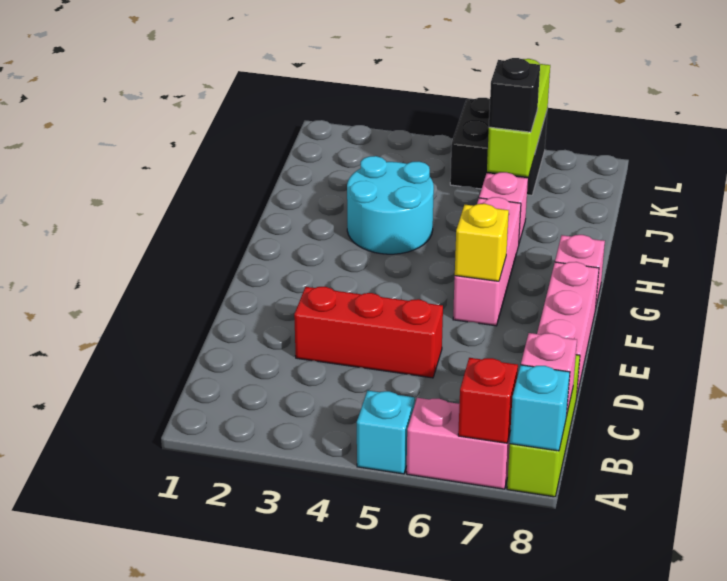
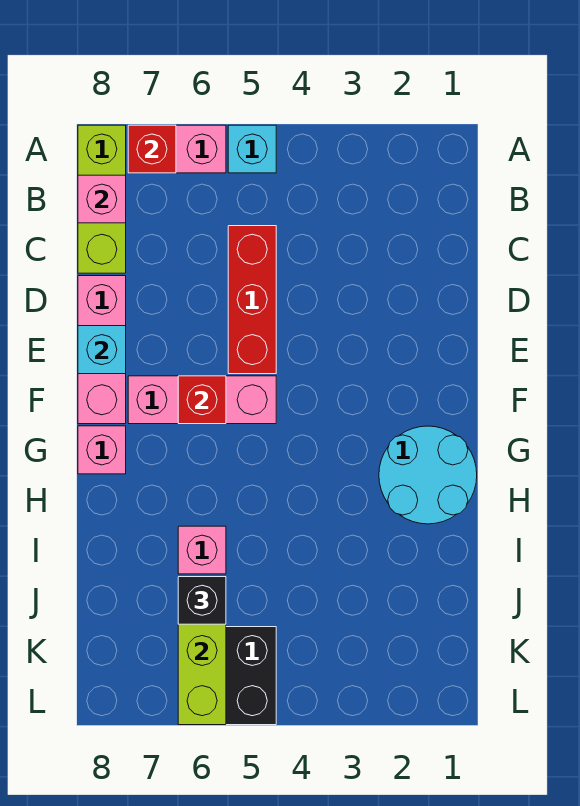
cyan 1x1 brick [510,365,570,451] -> cyan 1x1 brick moved to [78,326,126,374]
red 1x3 brick [294,287,443,378] -> red 1x3 brick turned to [228,226,276,374]
pink 1x3 brick [453,197,521,326] -> pink 1x3 brick turned to [128,376,276,424]
yellow 1x1 brick [455,204,509,281] -> red 1x1 brick [178,376,226,424]
cyan 2x2 round brick [347,156,434,254] -> cyan 2x2 round brick moved to [379,426,477,524]

